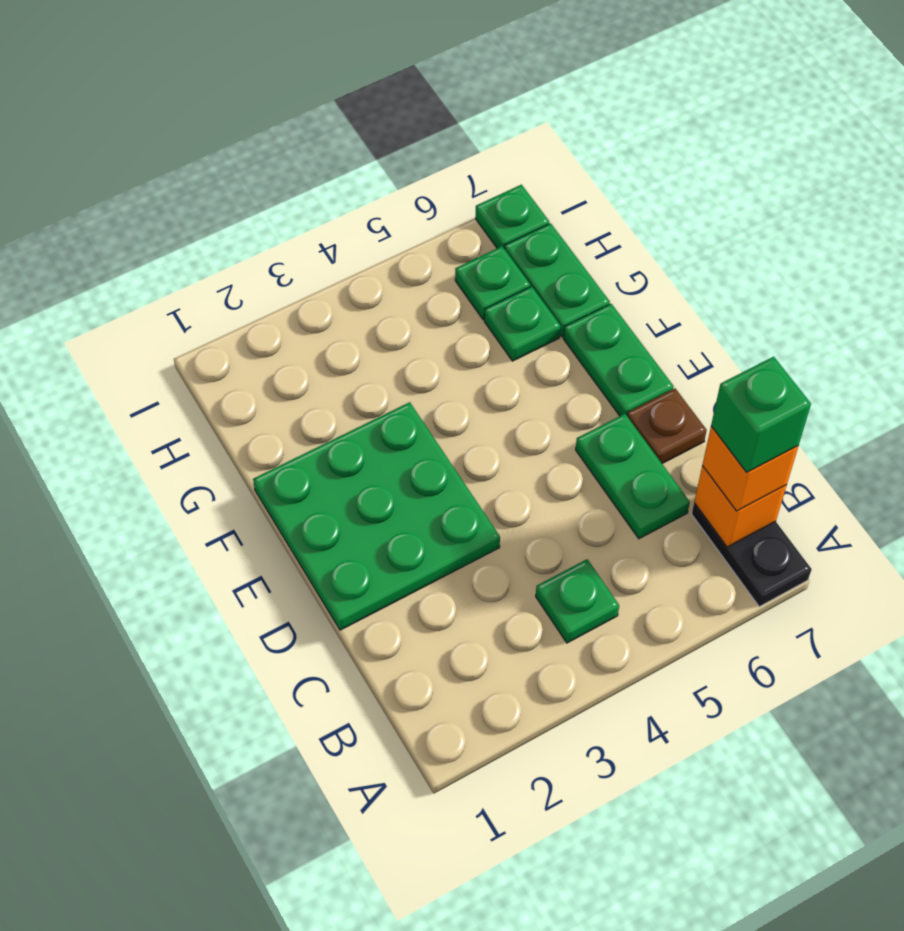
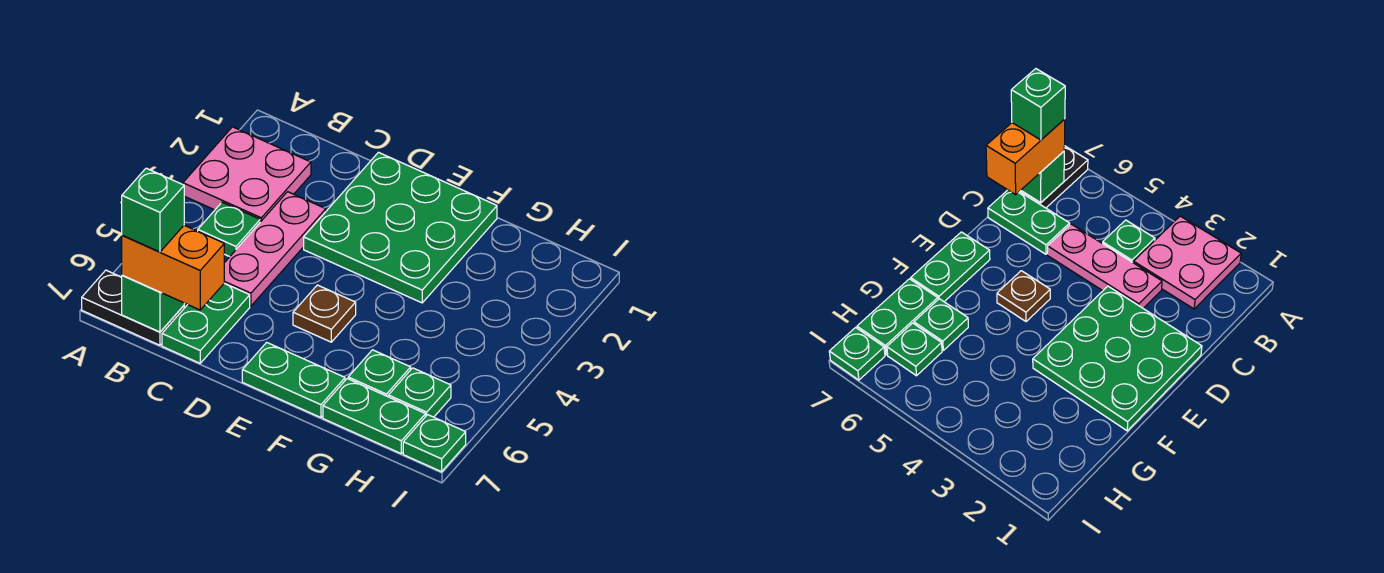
none -> pink 2x2 plate [183,127,311,222]
orange 1x1 brick [694,466,787,547] -> green 1x1 brick [122,275,184,332]
orange 1x1 brick [702,426,798,511] -> orange 1x2 brick [122,225,224,310]
none -> pink 1x3 plate [224,192,326,306]
green 1x2 plate [576,414,690,539] -> green 1x2 plate turned to [162,283,250,363]
brown 1x1 plate [627,388,707,464] -> brown 1x1 plate moved to [293,285,356,342]

